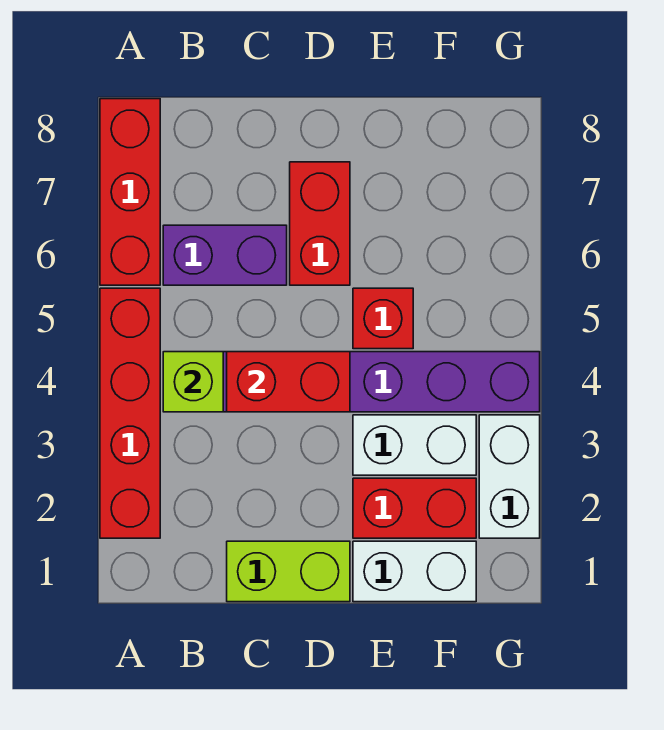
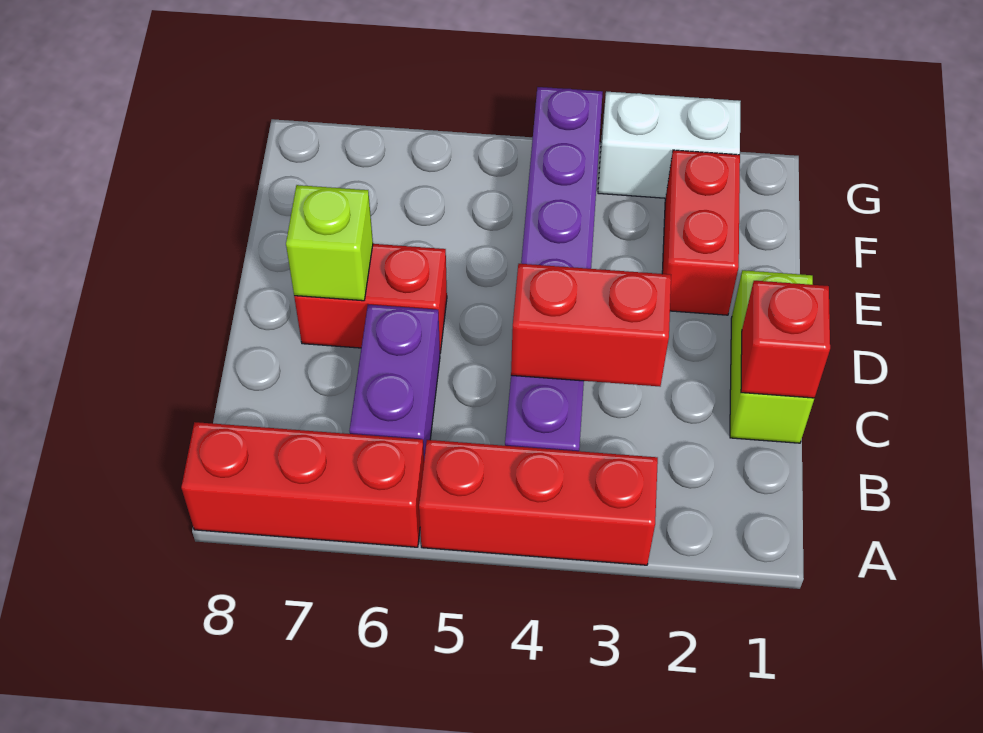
red 1x4 brick [100,288,160,538] -> red 1x3 brick [419,440,658,565]
lime 1x1 brick [163,352,223,412] -> lime 1x1 brick moved to [286,185,373,301]
red 1x2 brick [227,352,350,412] -> red 1x2 brick turned to [511,264,671,386]
white 1x2 brick [353,541,476,602] -> none
white 1x2 brick [353,415,476,475] -> none
red 1x1 brick [353,288,413,349] -> red 1x1 brick moved to [741,281,830,398]

